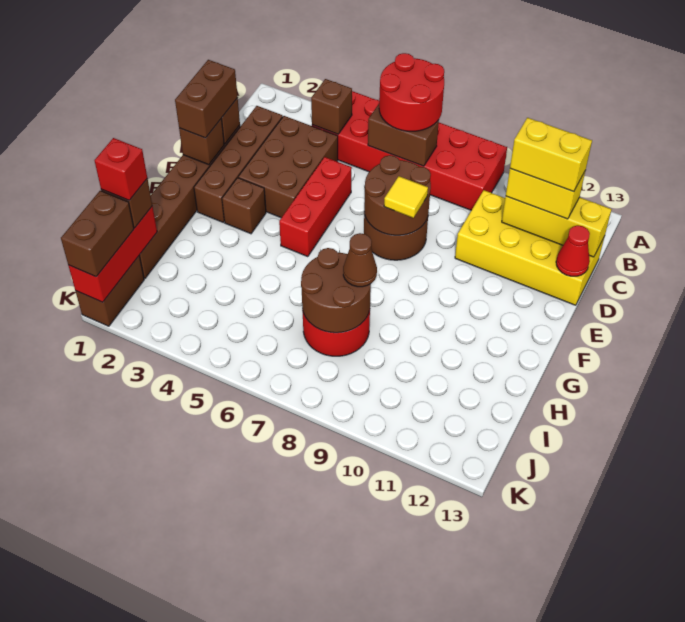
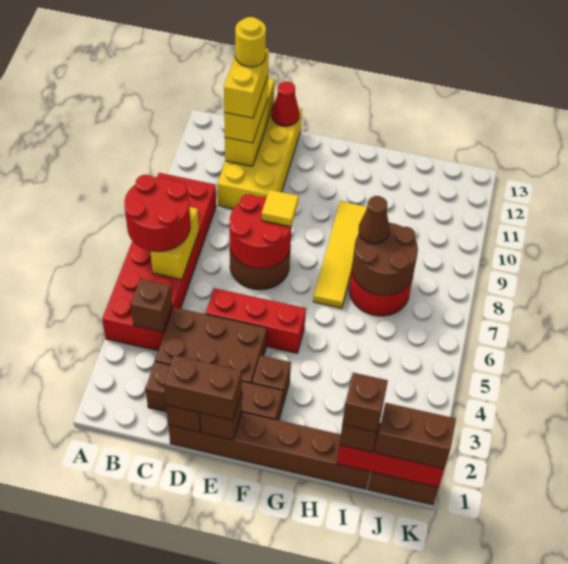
brown 1x2 brick [368,104,439,166] -> yellow 1x2 brick [150,207,199,280]
none -> yellow 1x1 round brick [235,17,266,67]
brown 2x2 round brick [364,155,431,235] -> red 2x2 round brick [229,194,292,269]
none -> yellow 1x4 tile [313,201,367,308]
red 1x1 brick [95,138,147,200] -> brown 1x1 brick [342,373,388,432]

